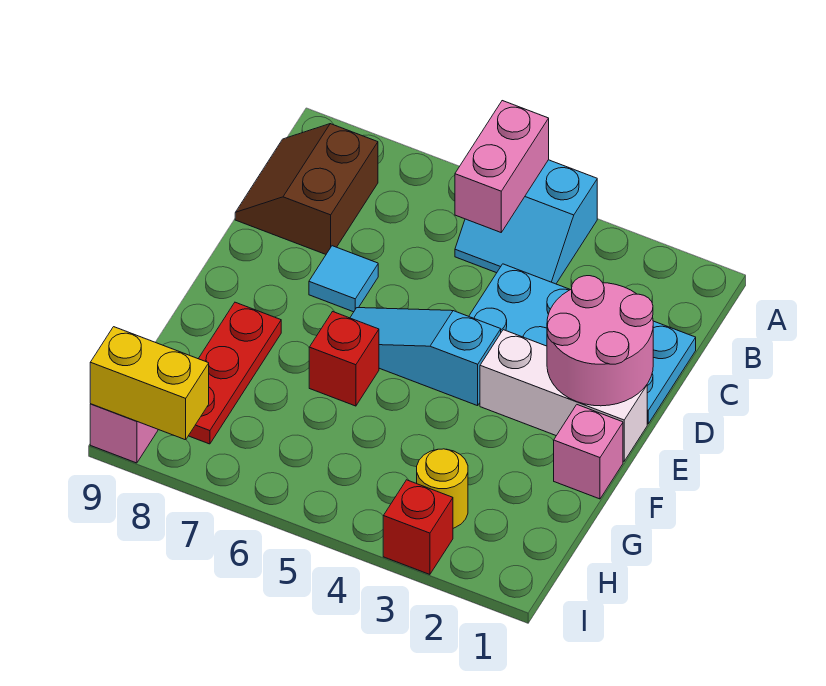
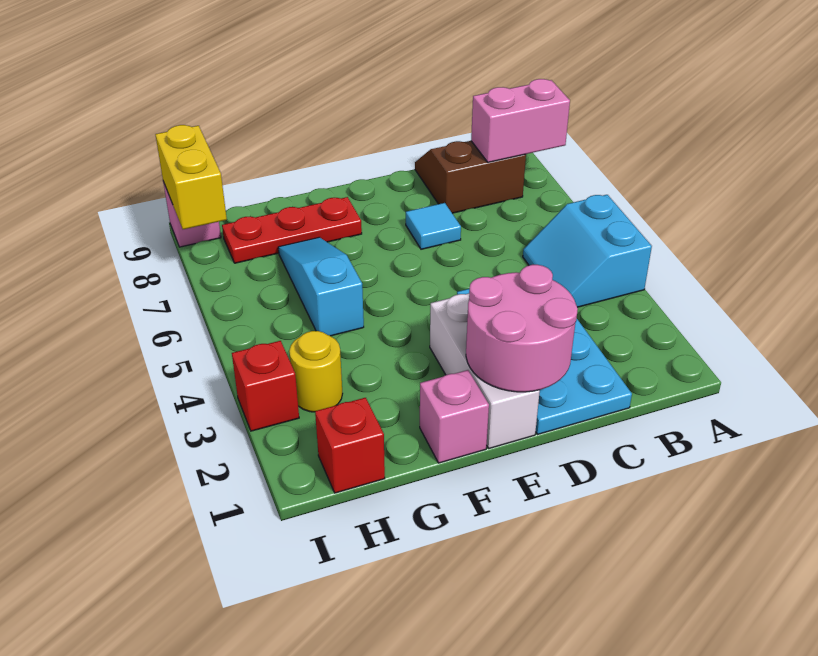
pink 1x2 brick [455,101,549,232] -> pink 1x2 brick moved to [471,79,570,162]
cyan 1x3 slope [350,308,501,406] -> cyan 1x3 slope moved to [278,237,364,336]
red 1x1 brick [309,312,379,406] -> red 1x1 brick moved to [315,398,385,493]

